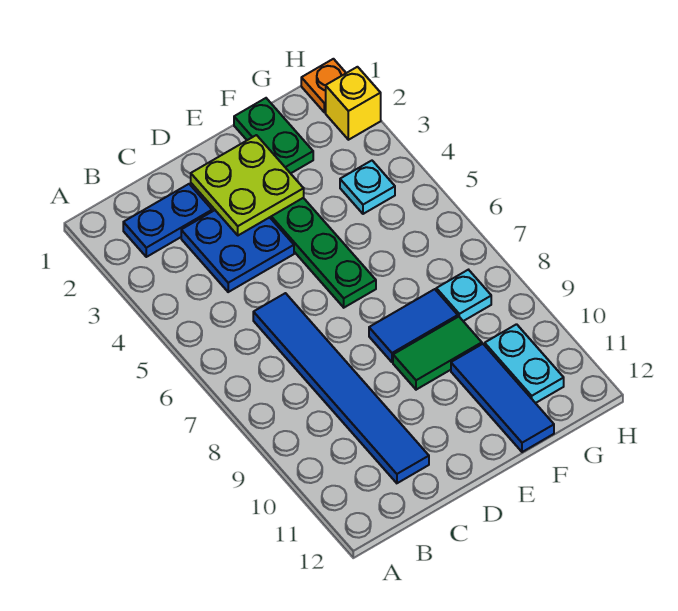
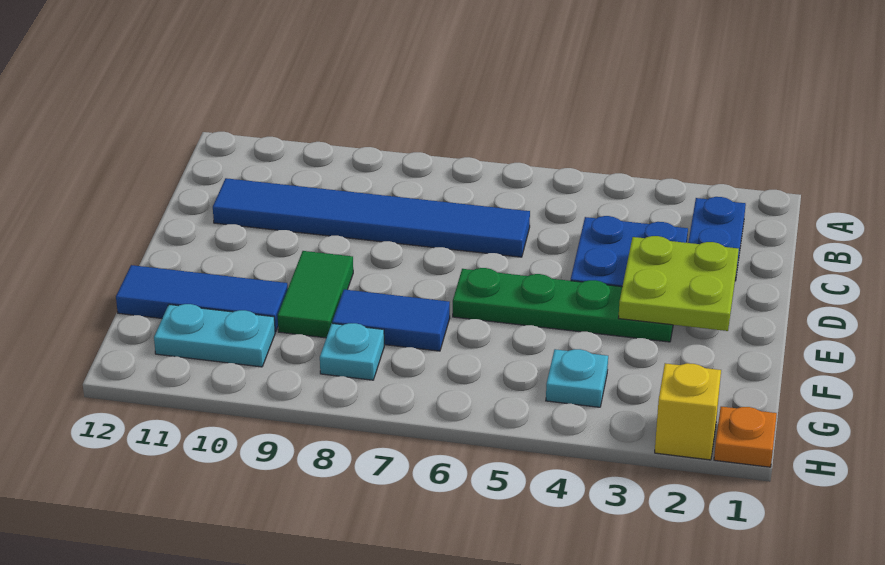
blue 1x2 tile [369,289,458,362] -> blue 1x2 tile turned to [332,289,450,351]
green 1x2 plate [234,98,313,173] -> none

